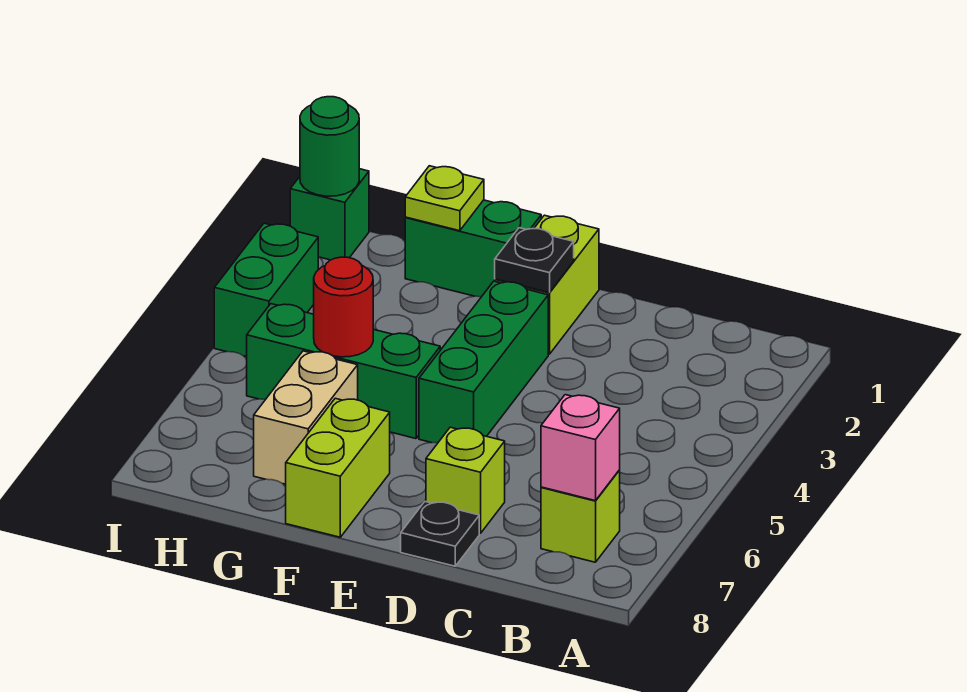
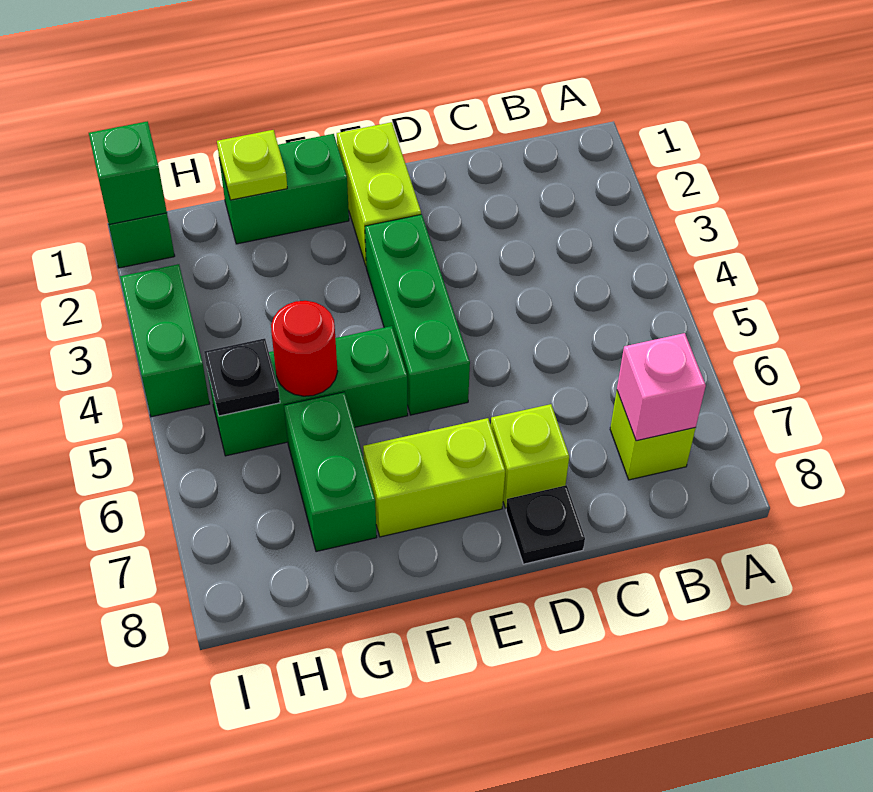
black 1x1 plate [495,228,574,293] -> black 1x1 plate moved to [204,338,280,416]
lime 1x2 brick [286,398,390,537] -> lime 1x2 brick turned to [363,418,505,537]
tan 1x2 brick [254,351,358,484] -> green 1x2 brick [284,392,377,552]
green 1x1 round brick [300,97,359,196] -> green 1x1 brick [89,121,167,224]

